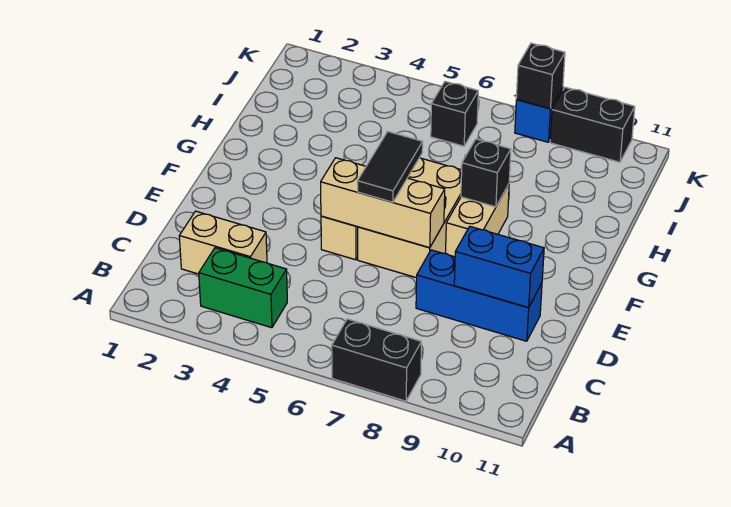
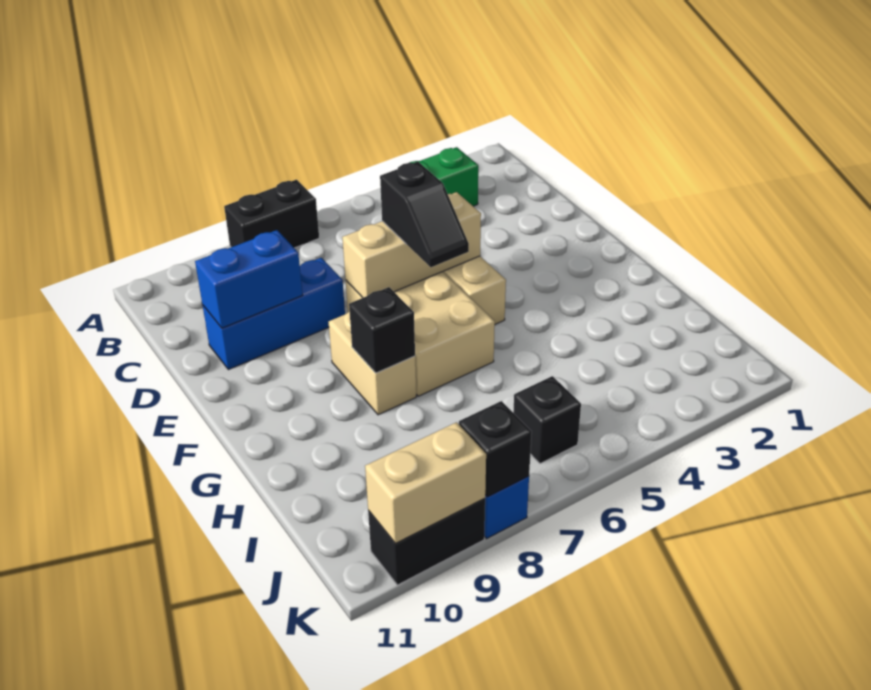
tan 1x2 brick [179,211,267,274] -> tan 1x2 brick moved to [365,422,486,543]
black 1x2 tile [357,132,423,202] -> black 1x2 slope [380,162,469,267]

